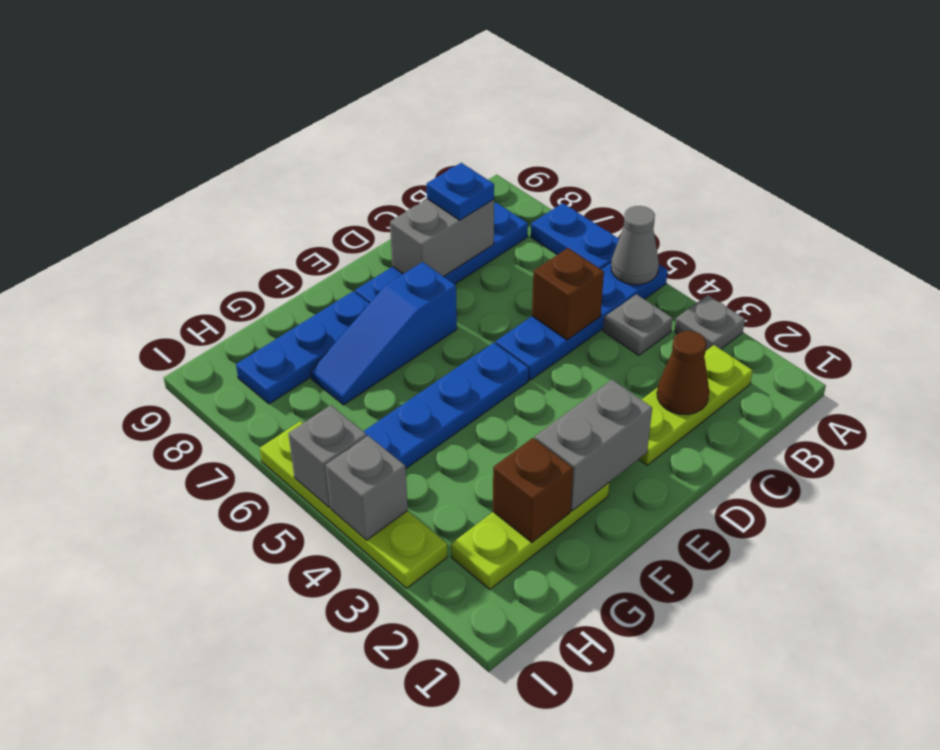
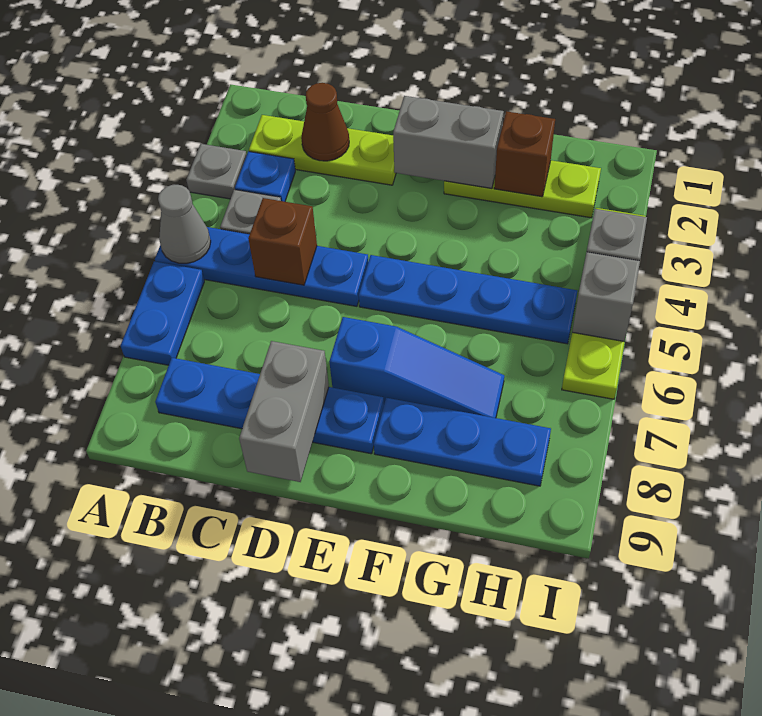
grey 1x2 brick [390,199,494,277] -> grey 1x2 brick turned to [239,341,329,482]
blue 1x1 plate [427,163,494,220] -> blue 1x1 plate moved to [235,151,295,202]

